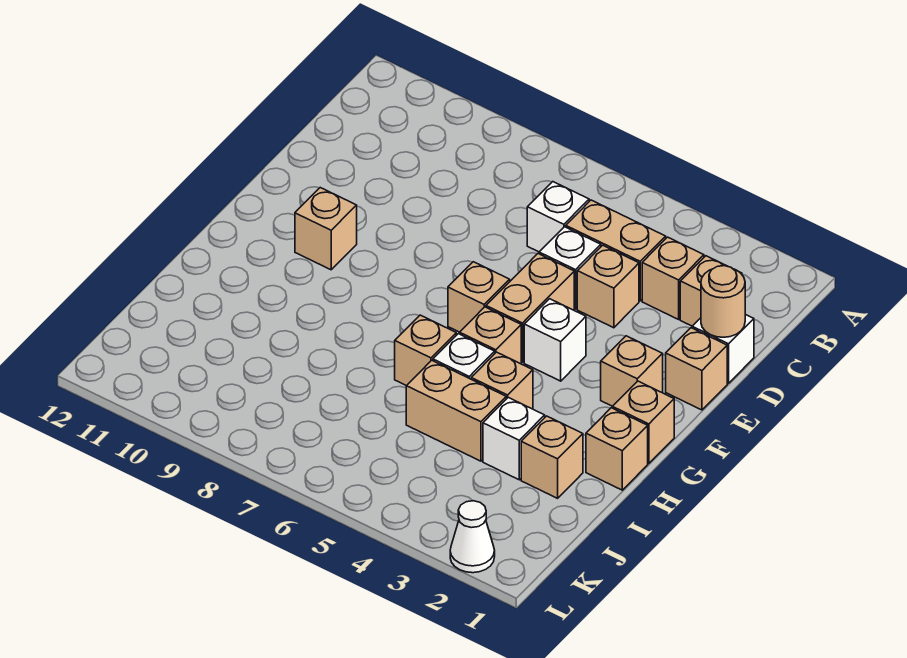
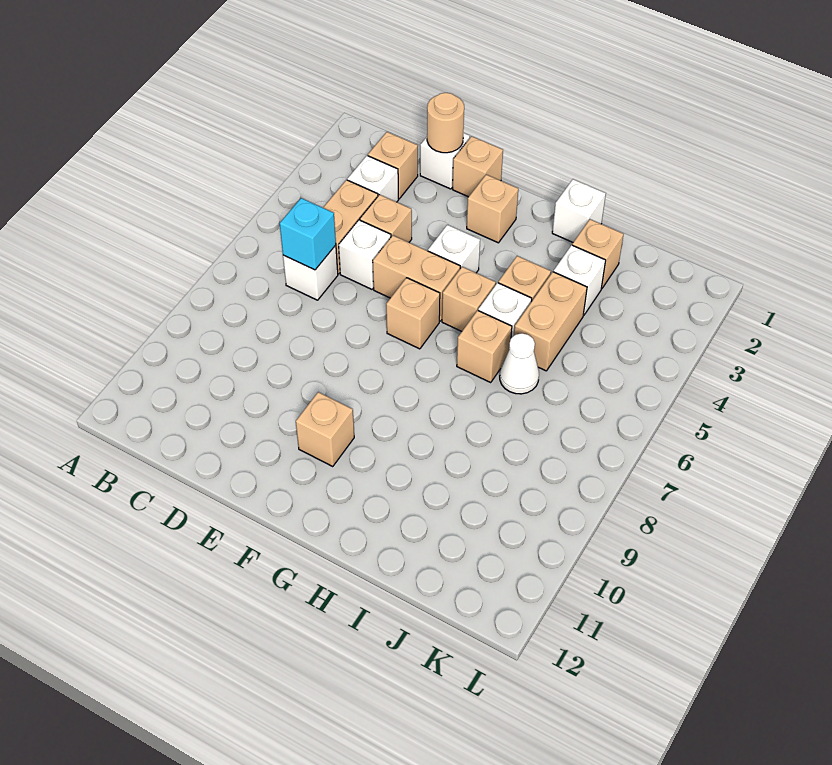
tan 1x1 brick [642,237,704,319] -> white 1x1 brick [347,156,399,202]
none -> cyan 1x1 brick [280,198,336,270]
tan 1x1 brick [613,381,674,463] -> none
tan 1x1 brick [586,408,648,490] -> white 1x1 brick [552,179,606,242]
white 1x1 cone [450,501,495,573] -> white 1x1 cone moved to [500,333,539,394]

